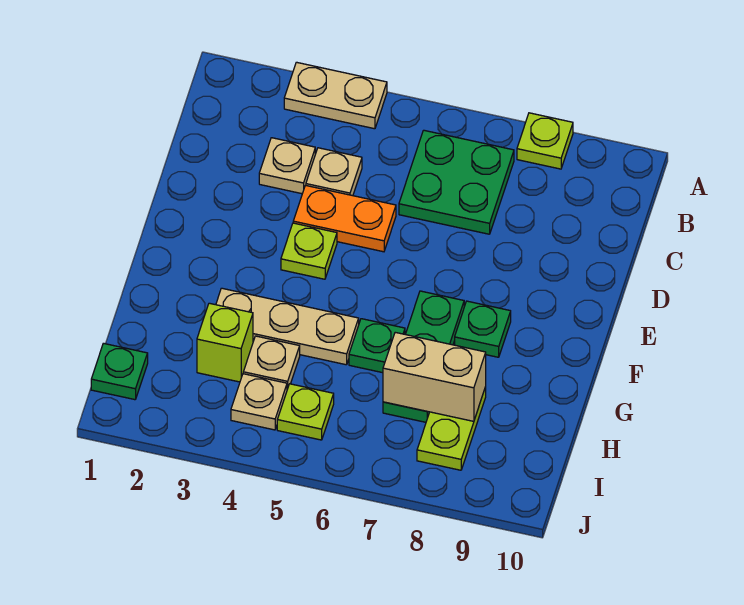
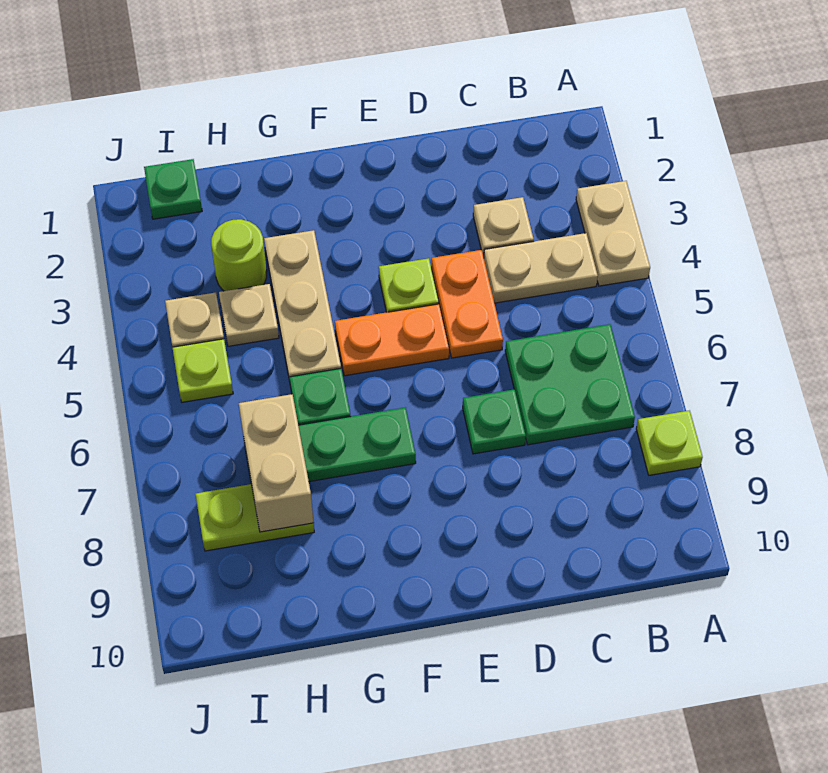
tan 1x1 plate [306,148,362,196] -> tan 1x2 plate [484,233,598,303]
none -> orange 1x2 plate [335,304,449,376]
green 1x1 plate [455,301,511,357] -> green 1x1 plate moved to [463,389,526,454]
lime 1x1 brick [197,303,253,382] -> lime 1x1 round brick [211,219,267,291]

